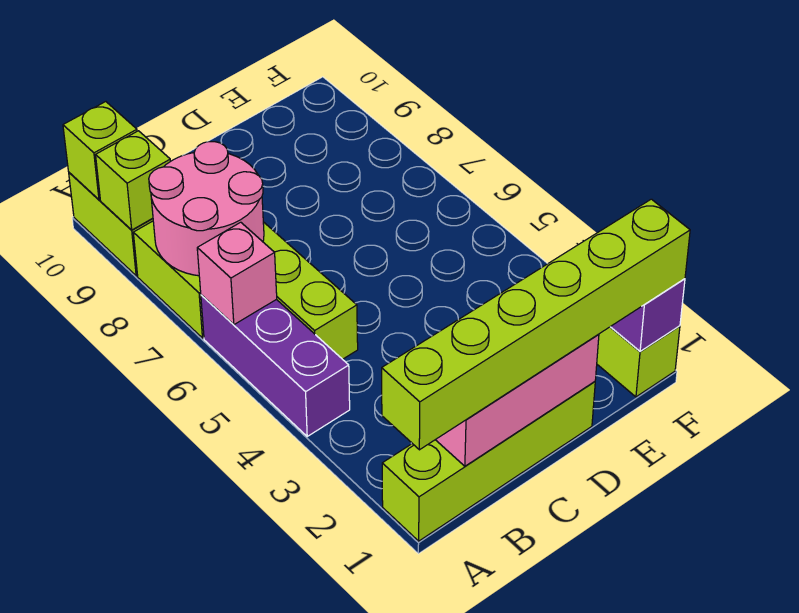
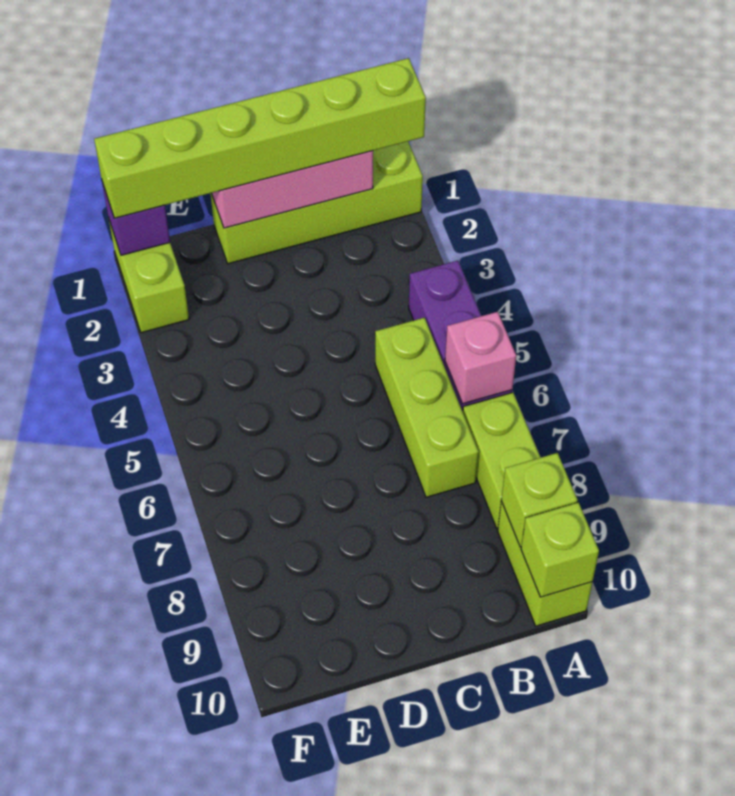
pink 2x2 round brick [149,142,264,276] -> none

